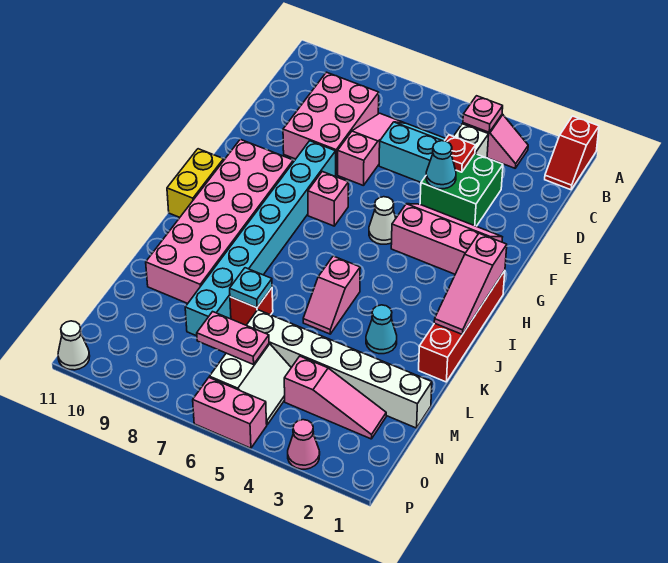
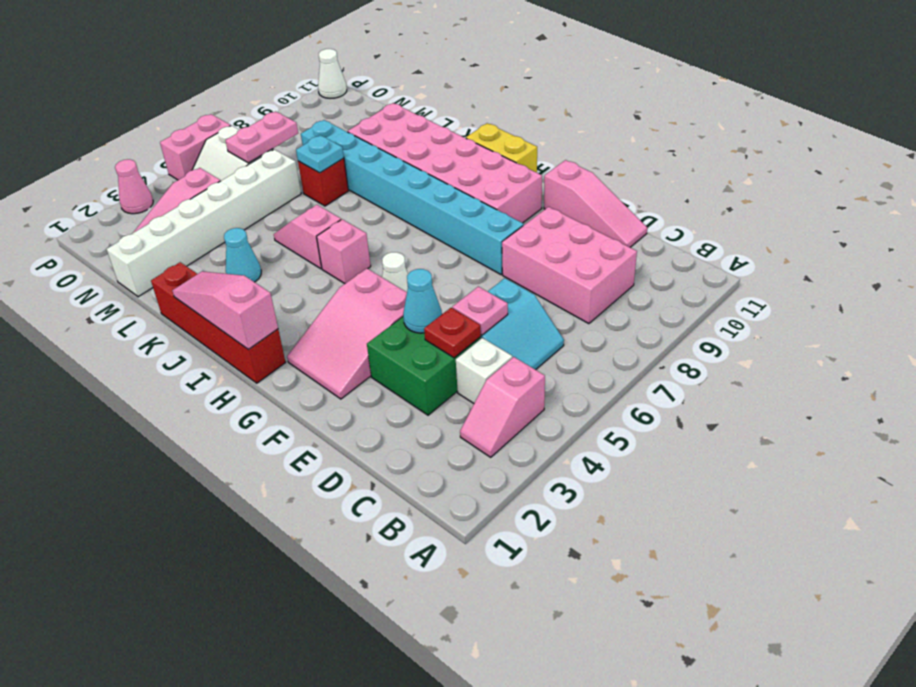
red 1x2 slope [545,116,599,190] -> none
pink 1x1 plate [463,96,503,132] -> pink 1x1 plate moved to [452,287,508,335]
pink 1x3 slope [338,113,404,186] -> pink 1x3 slope moved to [544,160,647,247]
pink 2x3 slope [391,204,502,274] -> pink 2x3 slope turned to [287,269,407,399]
pink 1x1 brick [308,172,349,226] -> pink 1x1 brick moved to [317,219,371,284]

